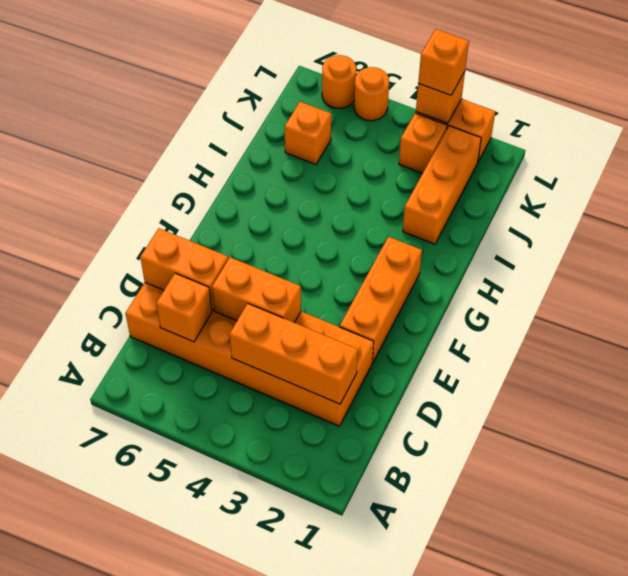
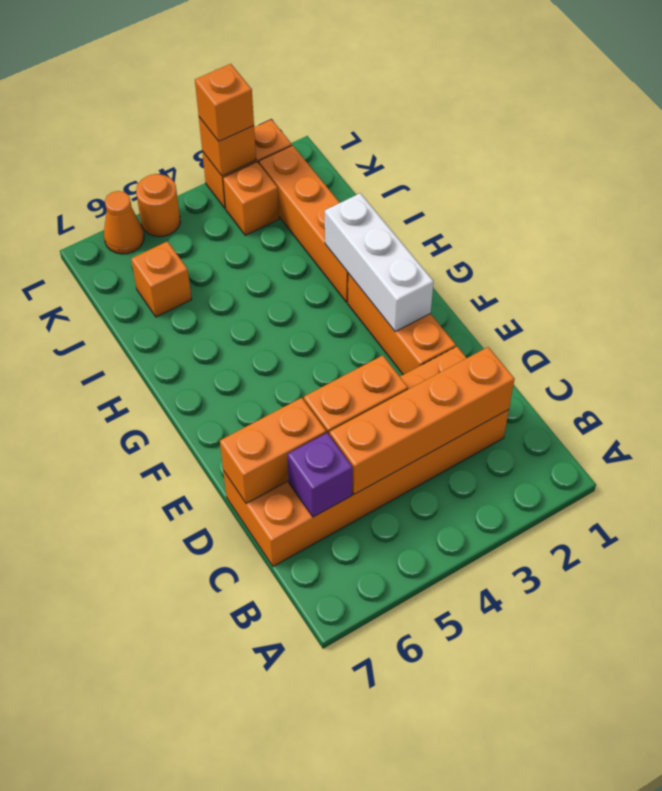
orange 1x3 brick [230,304,358,404] -> orange 1x4 brick [330,347,515,494]
orange 1x1 brick [156,273,212,342] -> purple 1x1 brick [287,433,353,517]
none -> white 1x3 brick [325,193,434,331]
orange 1x3 brick [403,126,481,244] -> orange 1x4 brick [259,145,348,302]
orange 1x1 round brick [322,55,356,108] -> orange 1x1 cone [104,191,144,254]

